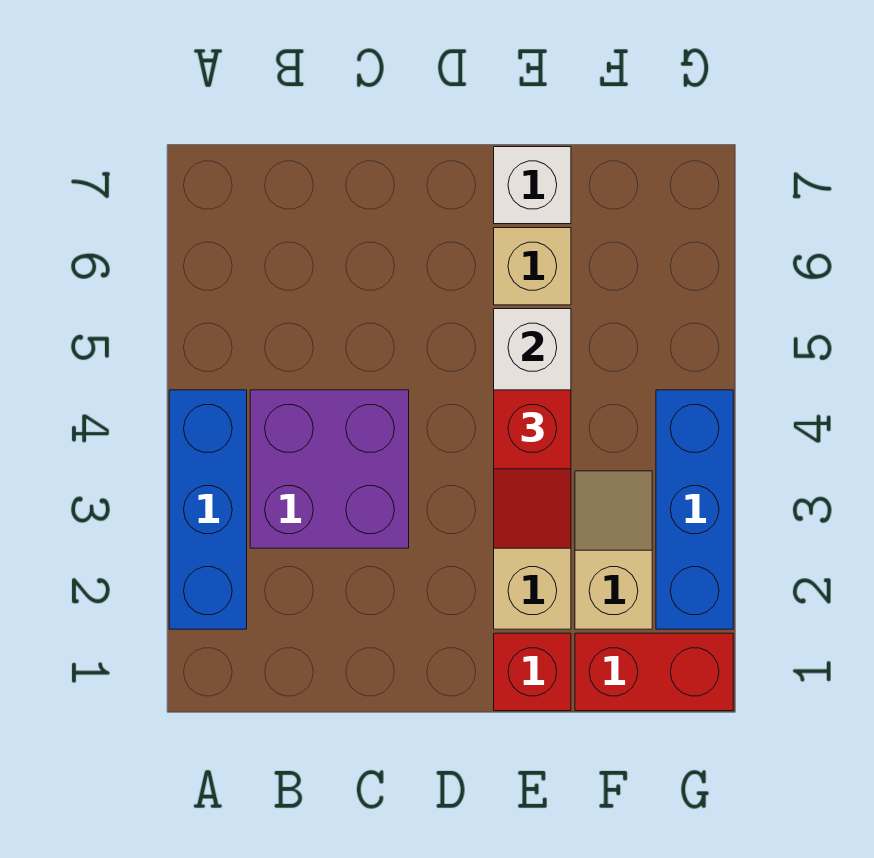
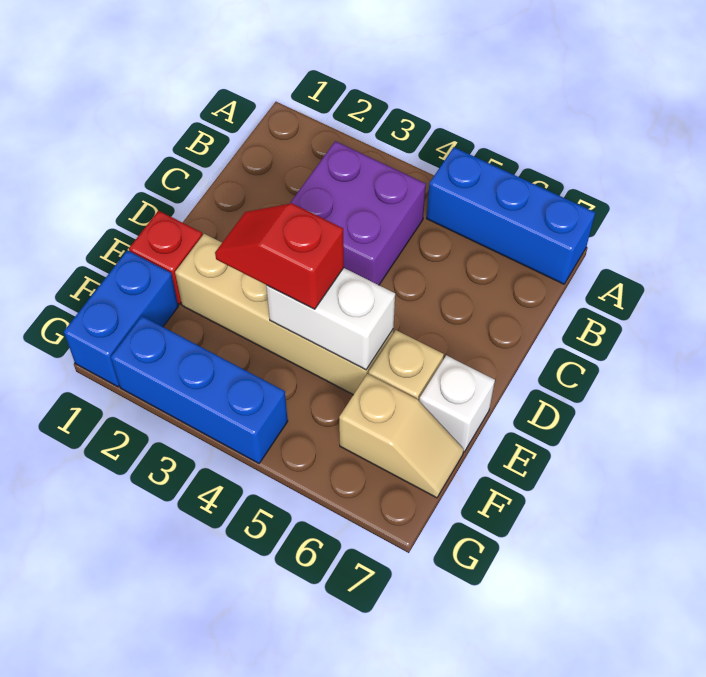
blue 1x3 brick [169,390,247,629] -> blue 1x3 brick moved to [427,147,595,284]
red 1x2 brick [575,633,733,711] -> blue 1x2 brick [64,250,178,387]
tan 1x2 slope [575,471,652,629] -> tan 1x2 slope moved to [339,374,464,498]

